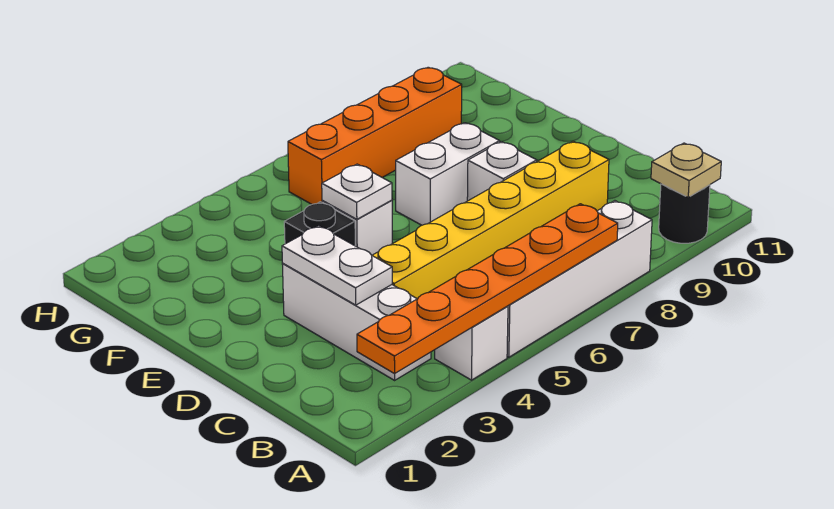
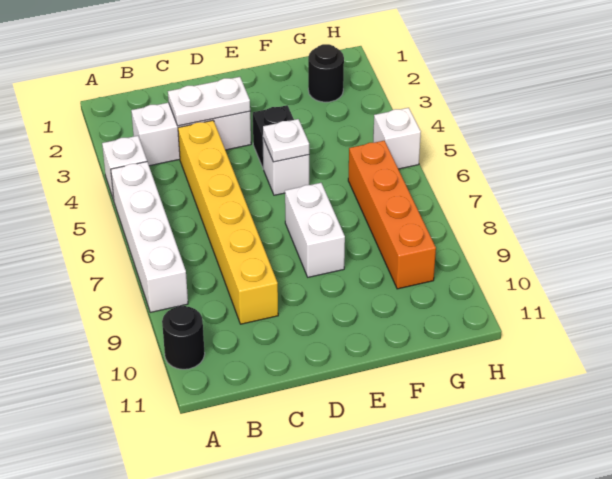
orange 1x6 plate [357,204,618,374] -> none
tan 1x1 plate [651,143,721,197] -> none
white 1x1 brick [467,142,537,201] -> white 1x1 brick moved to [373,108,421,169]
none -> black 1x1 round brick [308,44,344,102]

